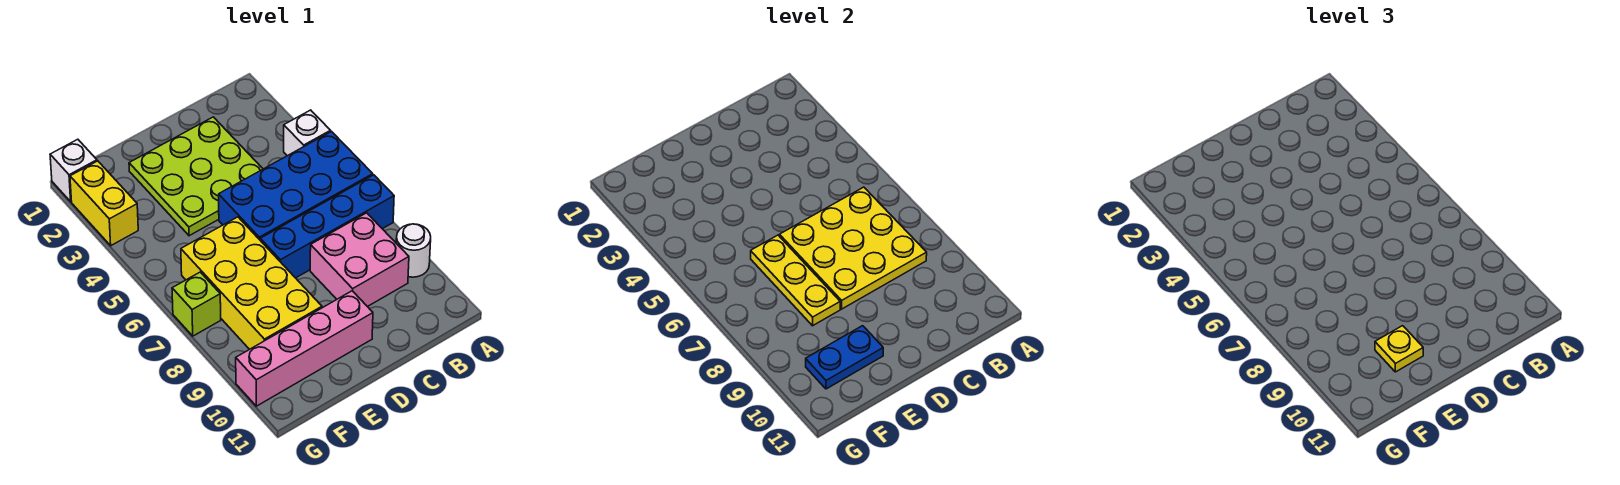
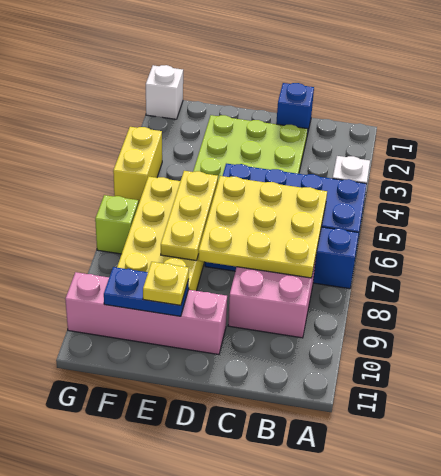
white 1x1 round brick [396,224,431,277] -> none
none -> blue 1x1 brick [276,83,314,135]
yellow 1x2 brick [70,161,138,246] -> yellow 1x2 brick moved to [113,127,162,204]

